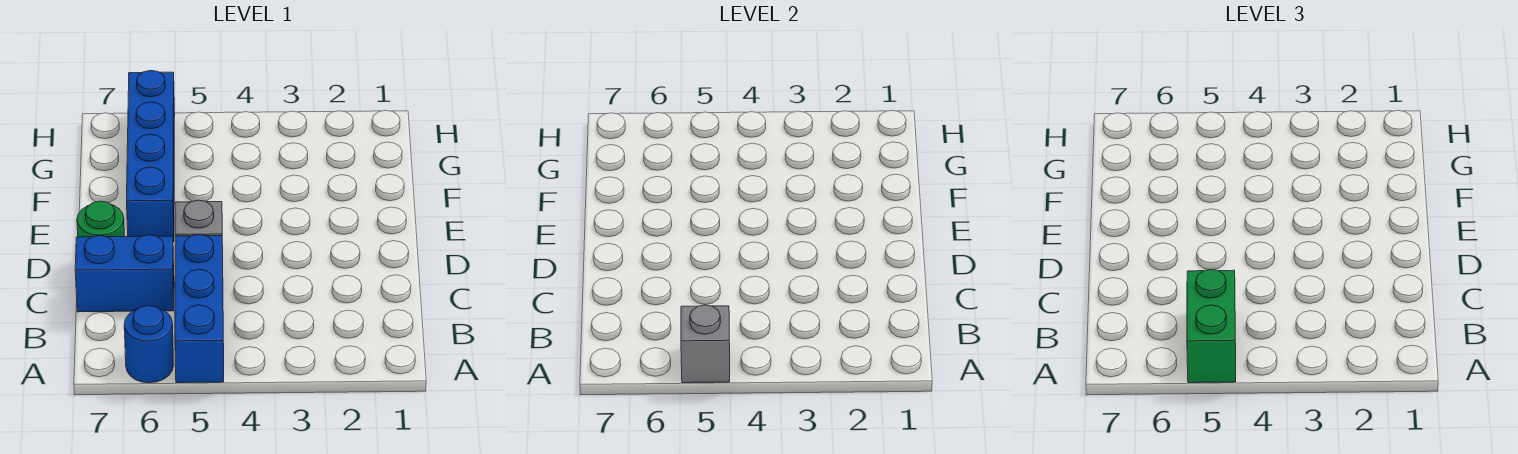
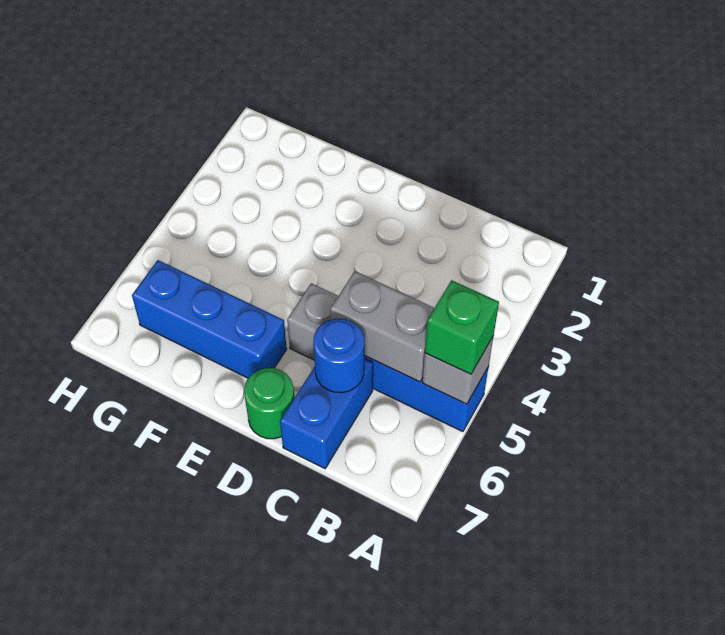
green 1x2 brick [1187,269,1236,383] -> green 1x1 brick [425,280,499,374]
blue 1x1 round brick [124,306,174,383] -> blue 1x1 round brick moved to [313,319,364,393]
none -> grey 1x2 brick [330,271,434,382]
blue 1x4 brick [127,71,175,242] -> blue 1x3 brick [132,260,287,378]

